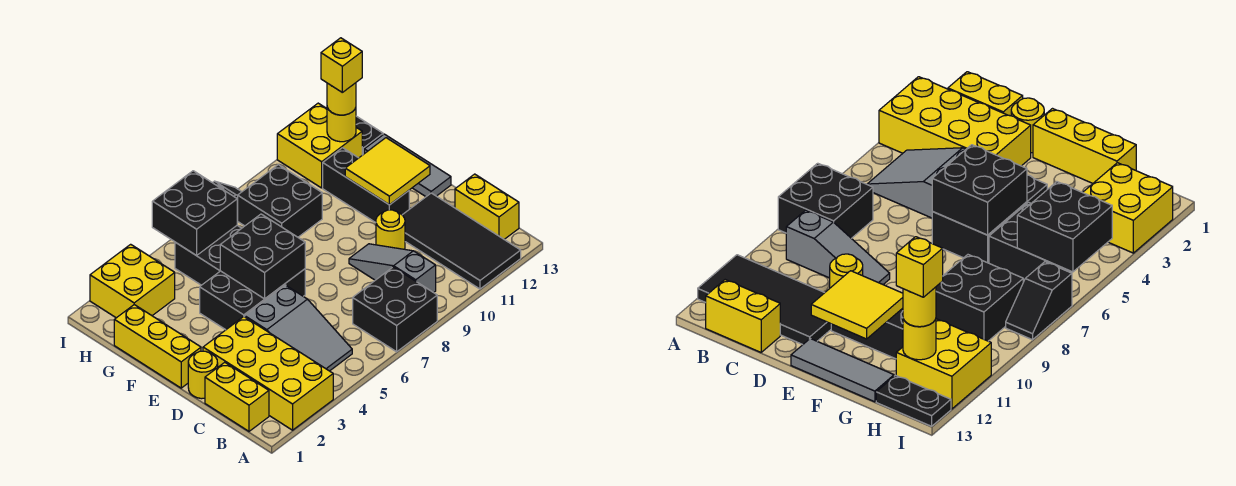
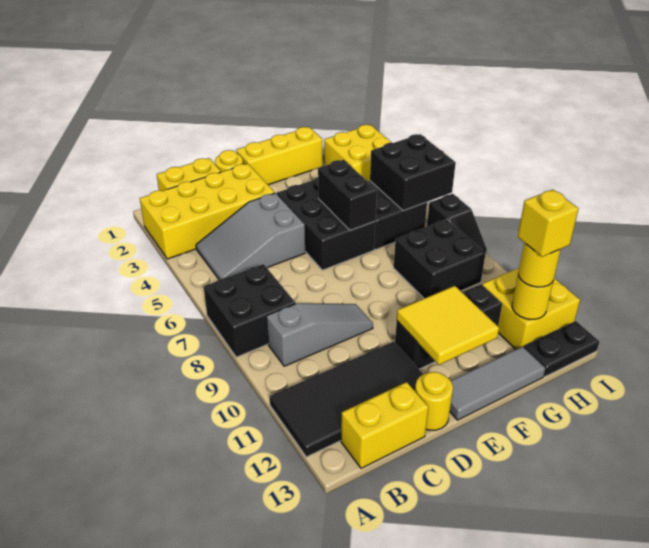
yellow 1x1 round brick [376,210,405,249] -> yellow 1x1 round brick moved to [415,372,453,430]
black 2x2 brick [220,214,305,299] -> black 1x2 brick [318,160,377,230]

